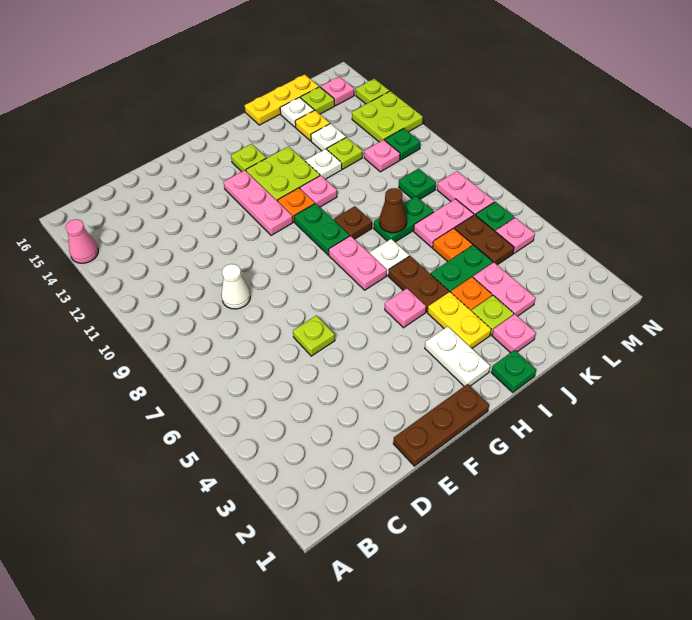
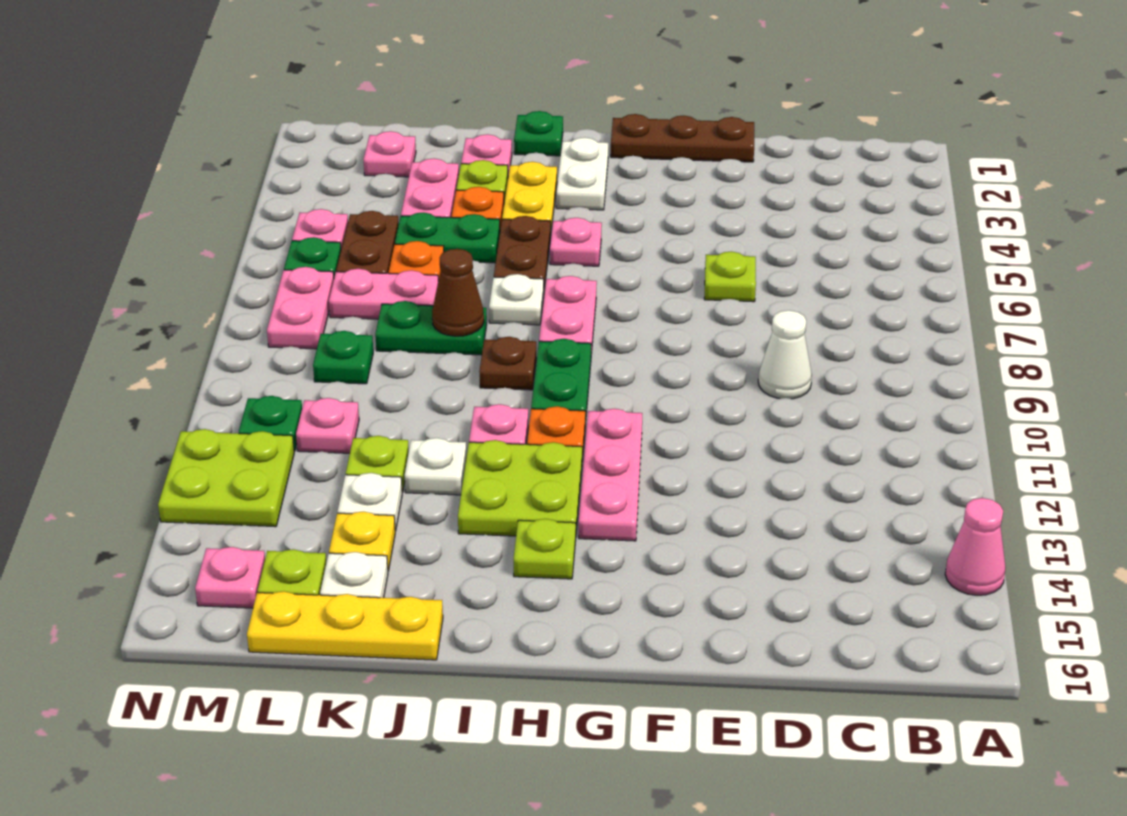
none -> pink 1x1 plate [363,131,416,177]
lime 1x1 plate [356,79,389,104] -> none

